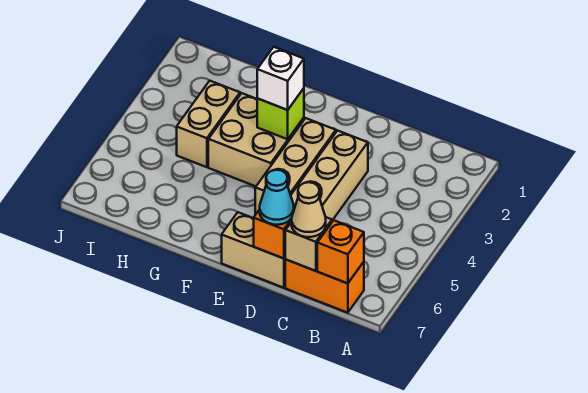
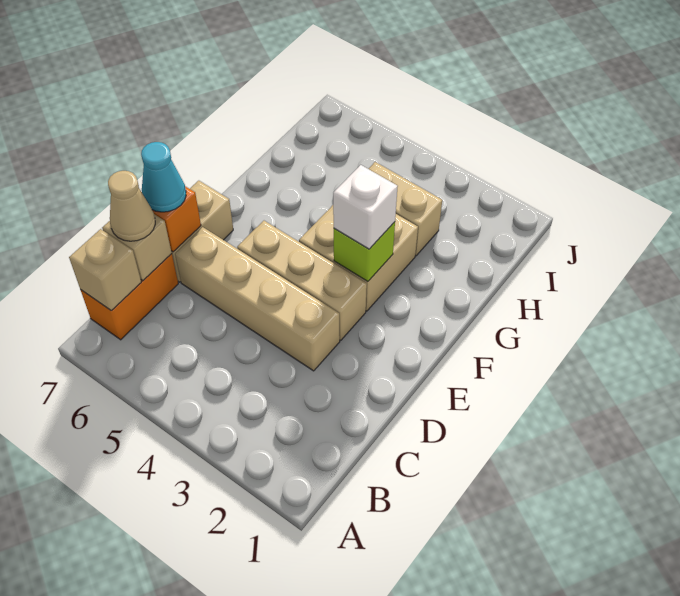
orange 1x1 brick [317,220,364,283] -> tan 1x1 brick [69,229,141,310]

